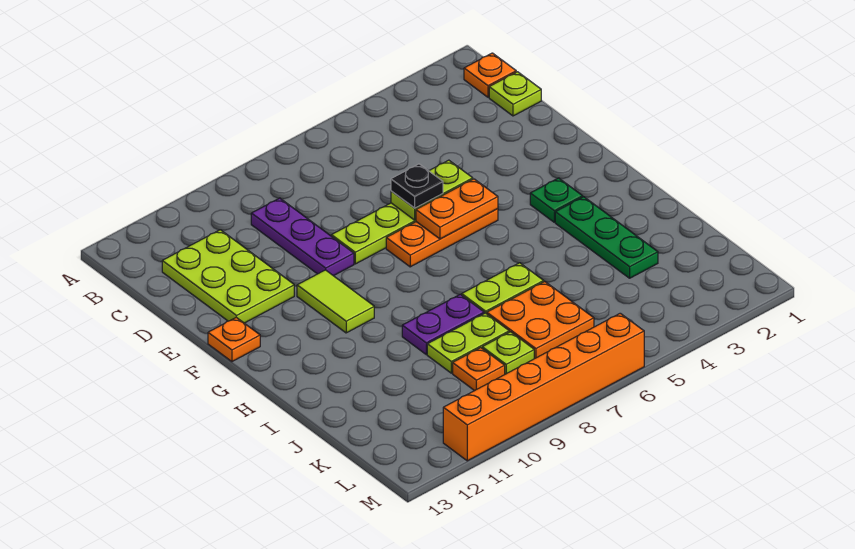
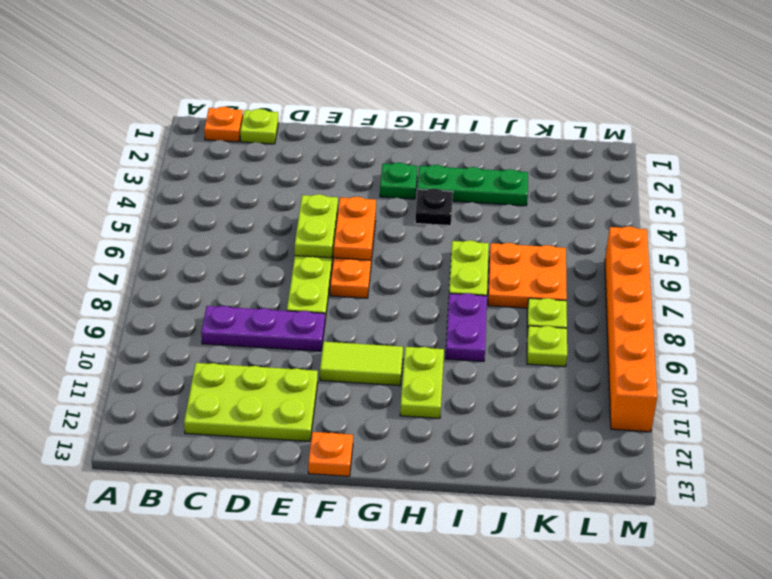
black 1x1 plate [391,164,443,208] -> black 1x1 plate moved to [415,189,453,226]
lime 1x2 plate [427,313,509,373] -> lime 1x2 plate moved to [400,347,444,418]
orange 1x1 plate [453,348,505,391] -> lime 1x1 plate [527,326,567,367]

